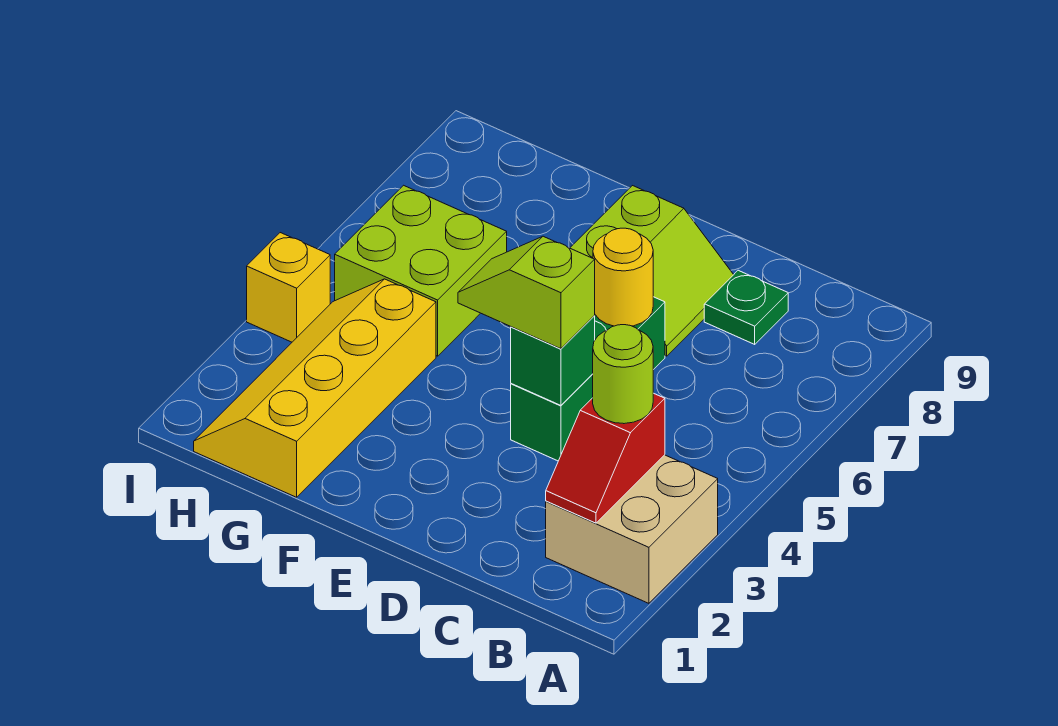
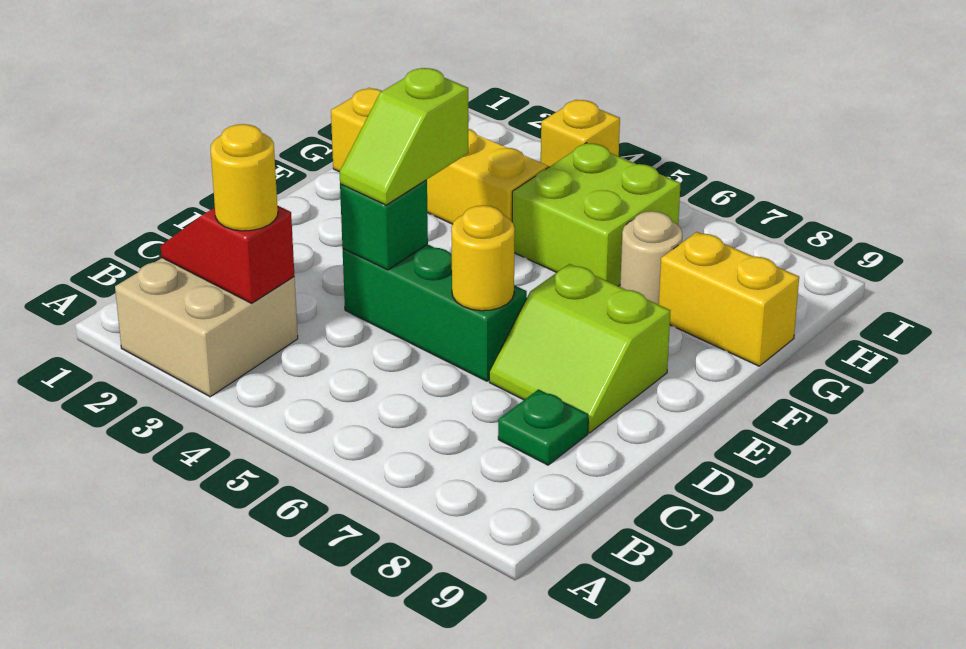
lime 1x1 round brick [593,325,653,424] -> yellow 1x1 round brick [211,124,278,231]
lime 1x2 slope [458,236,595,349] -> lime 1x2 slope turned to [340,68,468,205]
none -> tan 1x1 round brick [620,211,682,305]
none -> yellow 1x2 brick [659,232,799,366]

